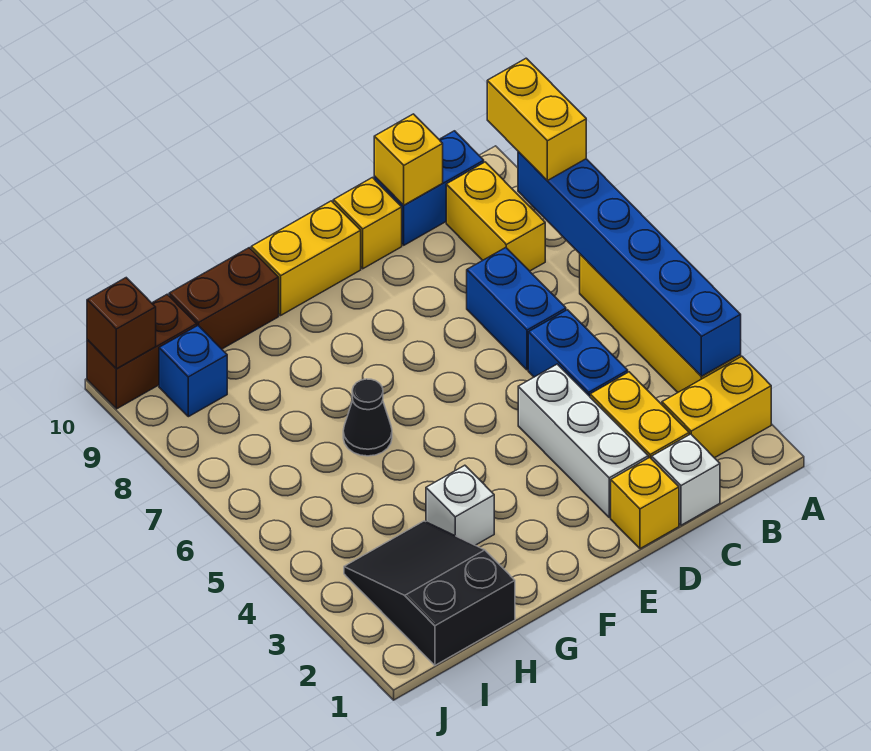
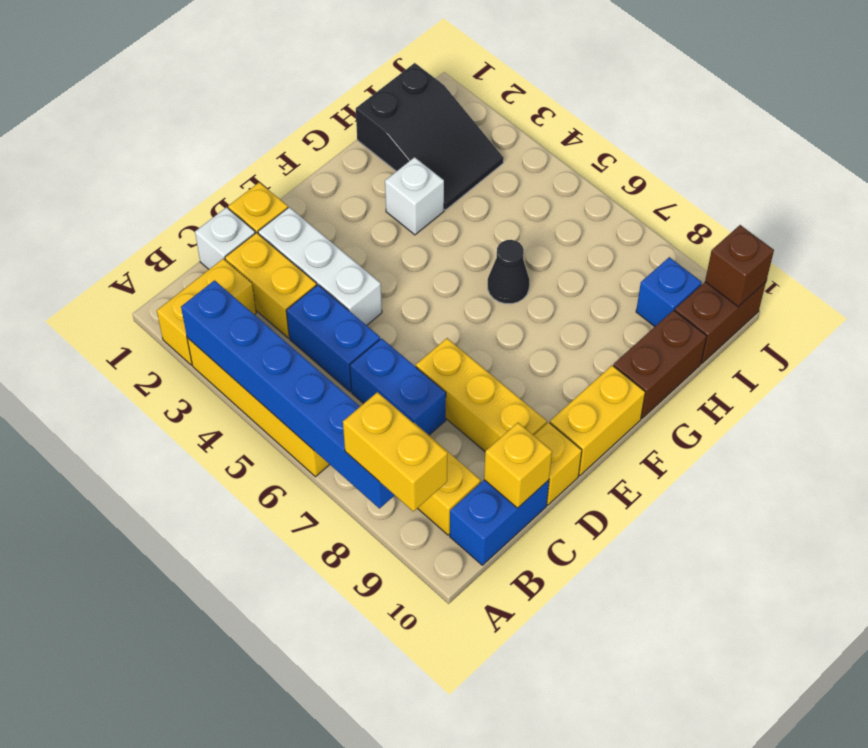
none -> yellow 1x3 brick [416,338,547,451]

